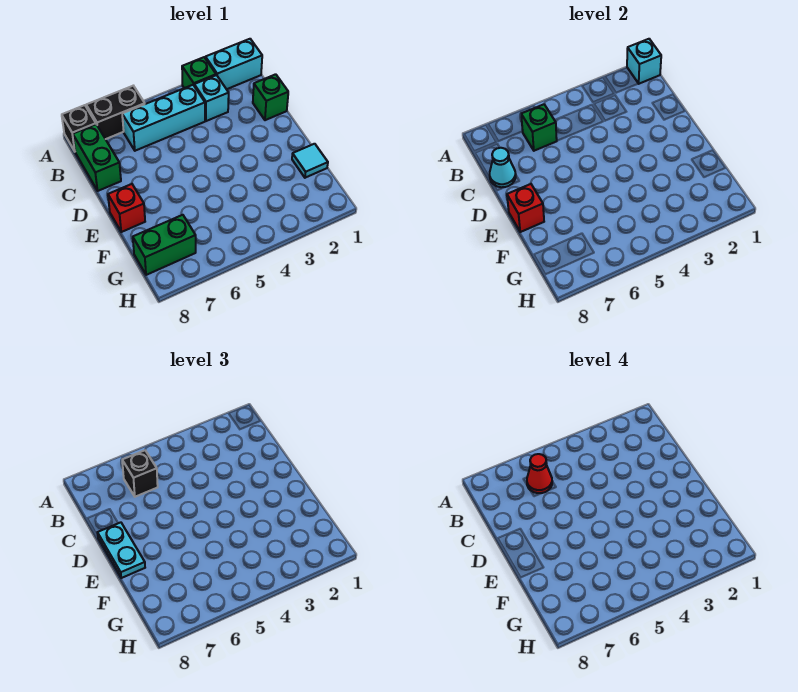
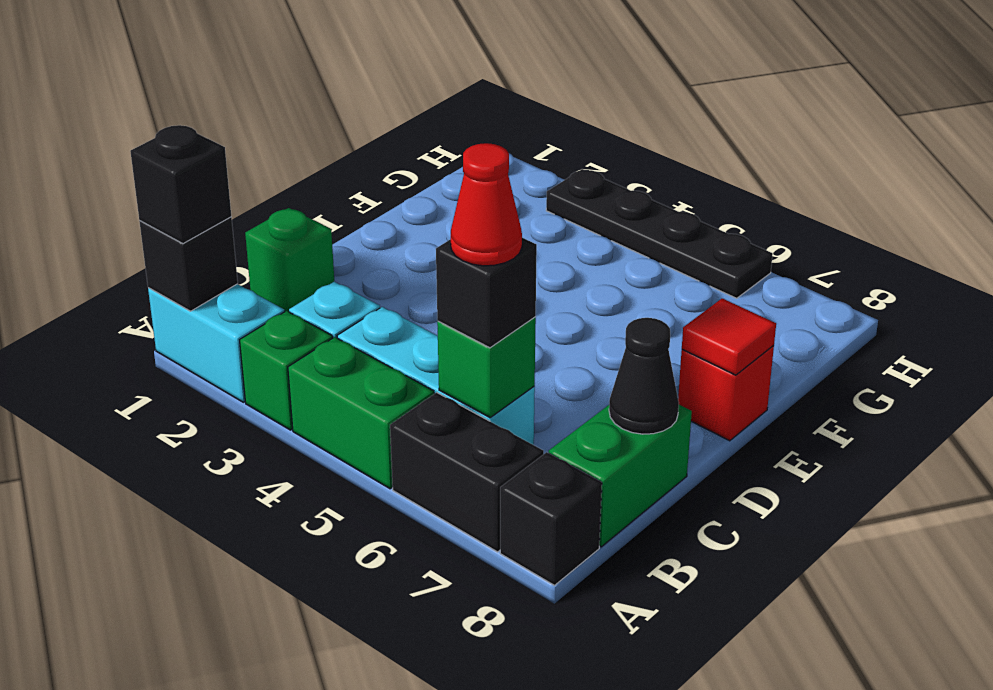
cyan 1x1 brick [627,39,661,84] -> black 1x1 brick [139,217,238,311]
none -> black 1x1 brick [130,125,231,244]
cyan 1x1 cone [490,148,516,187] -> black 1x1 cone [609,318,679,434]
cyan 1x2 plate [97,522,145,578] -> none
red 1x1 brick [507,184,544,232] -> red 1x1 tile [682,298,776,375]
cyan 1x1 tile [292,144,328,178] -> none
green 1x2 brick [133,215,196,275] -> green 1x2 brick moved to [288,337,434,489]
none -> black 1x4 plate [546,169,773,298]

